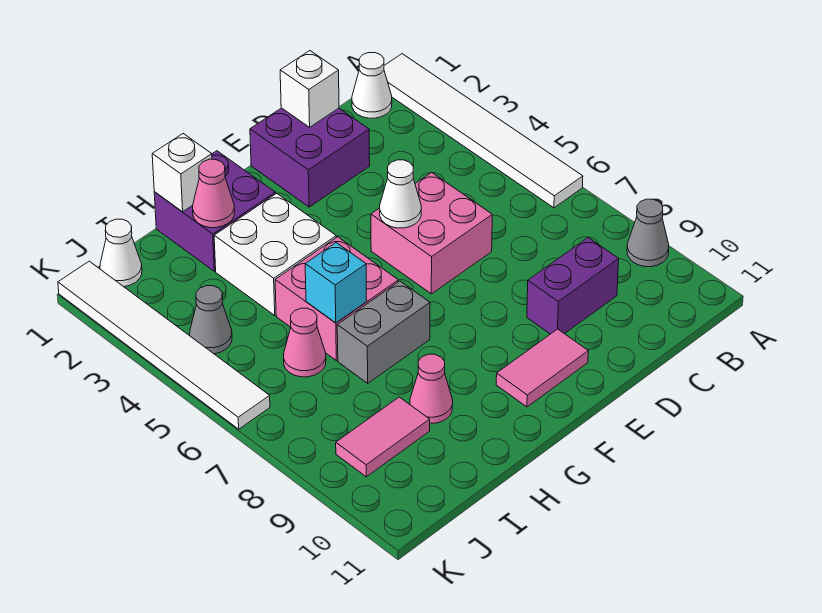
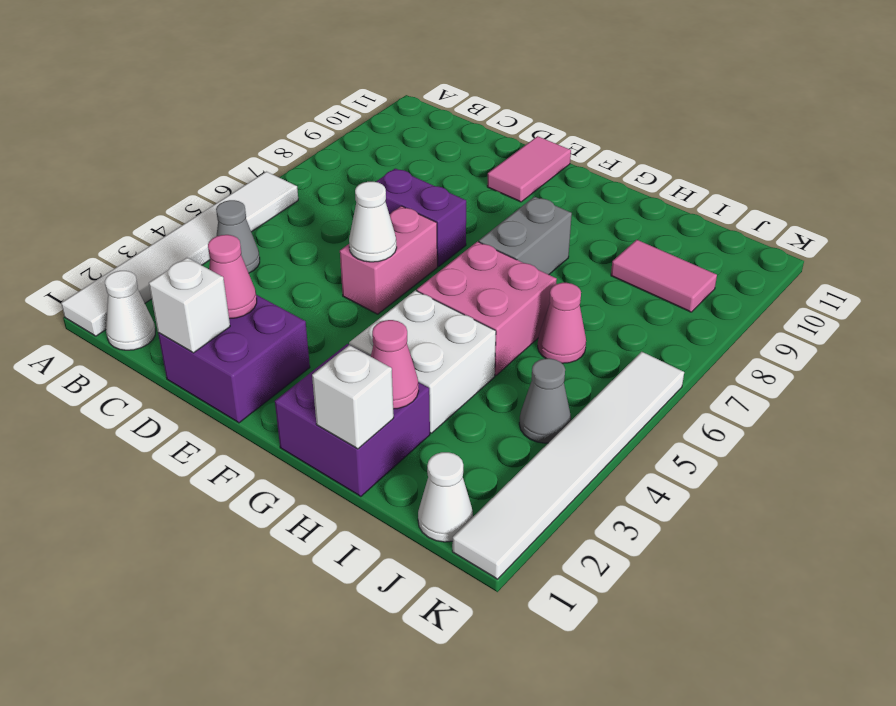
grey 1x1 cone [627,199,669,267] -> grey 1x1 cone moved to [216,200,260,273]
purple 1x2 brick [527,238,619,334] -> purple 1x2 brick moved to [376,168,466,267]
pink 2x2 brick [371,173,492,294] -> pink 1x2 brick [340,206,437,314]
pink 1x2 tile [496,329,588,407] -> pink 1x2 tile turned to [487,136,571,202]
grey 1x2 brick [337,281,430,383] -> grey 1x2 brick turned to [479,197,572,275]
cyan 1x1 brick [305,243,367,323] -> none
pink 1x1 cone [410,354,453,423] -> pink 1x1 cone moved to [208,235,257,319]

